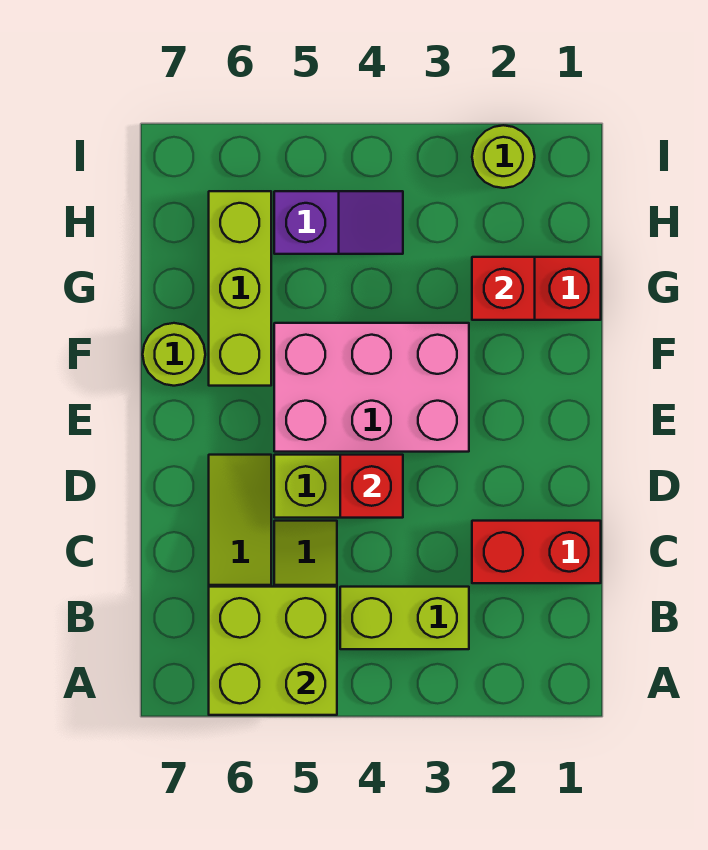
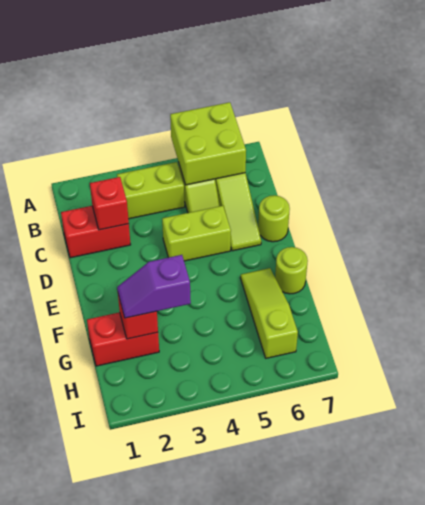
red 1x1 brick [340,455,403,518] -> red 1x1 brick moved to [90,177,129,230]
pink 2x3 brick [274,323,469,452] -> none
lime 1x3 brick [209,191,271,386] -> lime 1x3 slope [240,268,298,358]
purple 1x2 slope [274,191,403,254] -> purple 1x2 slope moved to [117,255,191,318]
lime 1x1 round brick [472,125,535,188] -> lime 1x1 round brick moved to [258,195,290,242]

